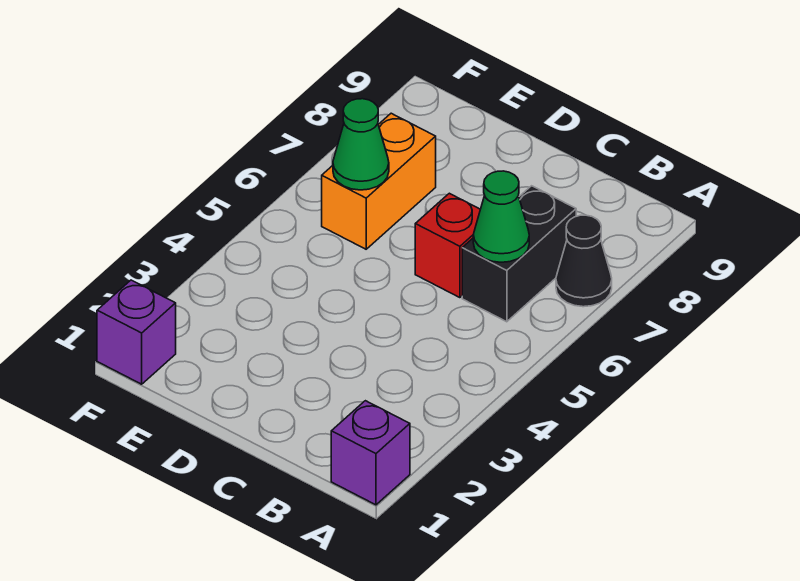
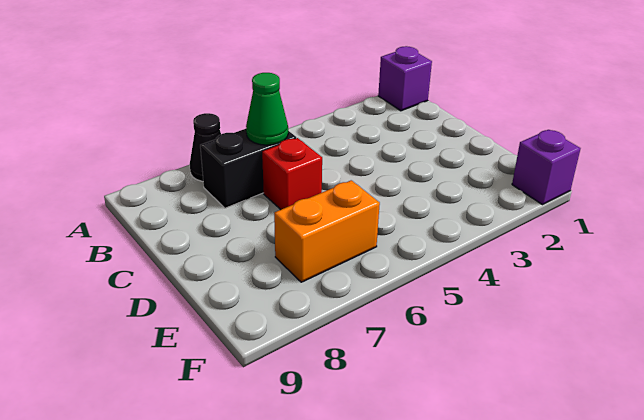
green 1x1 cone [333,99,389,190] -> none

